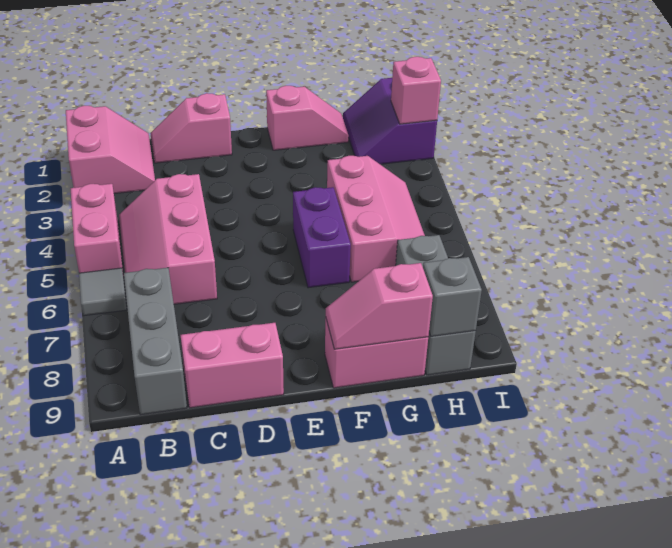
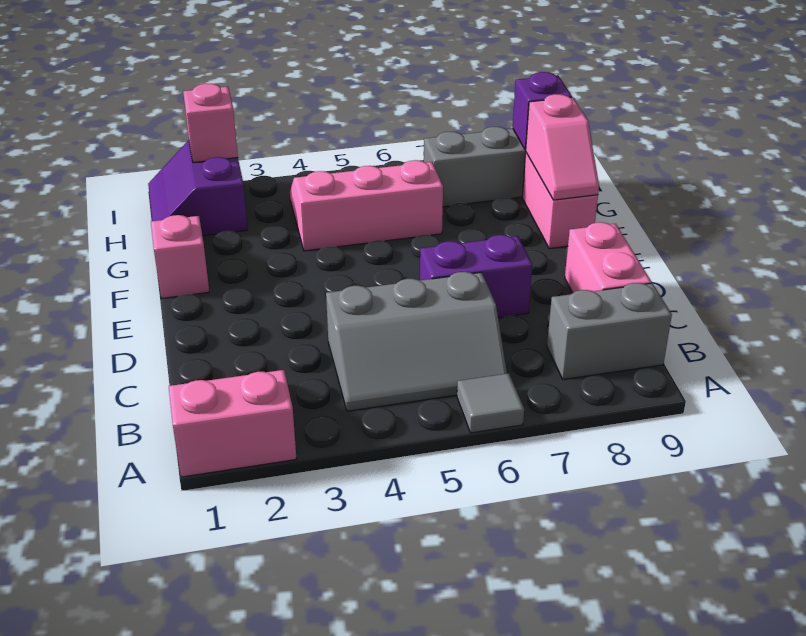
pink 1x2 brick [71,184,123,273] -> none
pink 2x3 slope [119,174,217,304] -> grey 2x3 slope [326,272,507,411]
grey 1x3 brick [124,268,187,415] -> grey 1x2 brick [547,283,672,379]
pink 1x2 slope [150,93,232,163] -> none
purple 1x2 brick [293,187,351,288] -> purple 1x2 brick moved to [420,235,532,318]
purple 2x2 slope [343,78,437,164] -> purple 2x2 slope turned to [148,141,248,236]
grey 1x1 brick [423,257,482,336] -> purple 1x1 brick [513,72,572,150]

